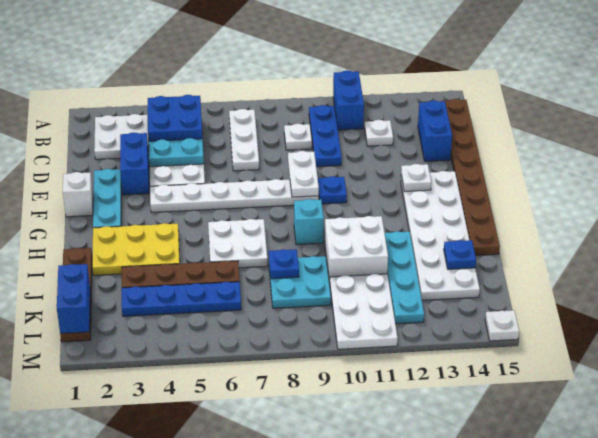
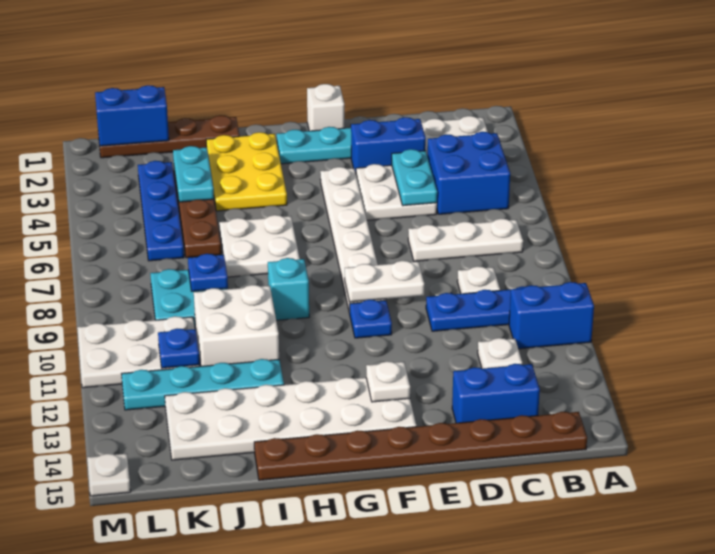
none -> cyan 1x2 plate [173,146,214,202]
blue 1x1 plate [444,240,476,269] -> blue 1x1 plate moved to [158,329,200,368]

